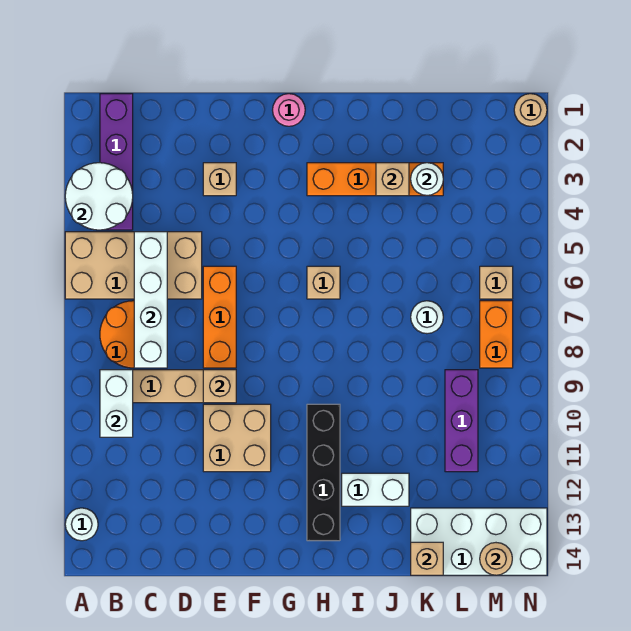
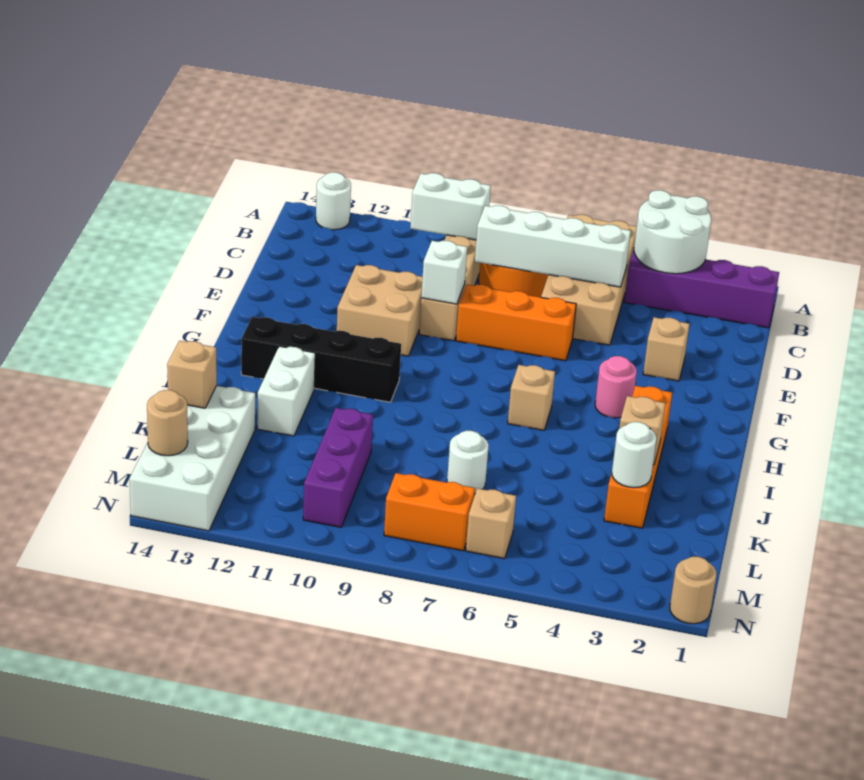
tan 1x1 brick [203,370,236,403] -> white 1x1 brick [421,241,467,304]
pink 1x1 round brick [273,94,305,126] -> pink 1x1 round brick moved to [595,356,637,418]
purple 1x3 brick [445,370,478,472] -> purple 1x3 brick turned to [303,408,373,527]

